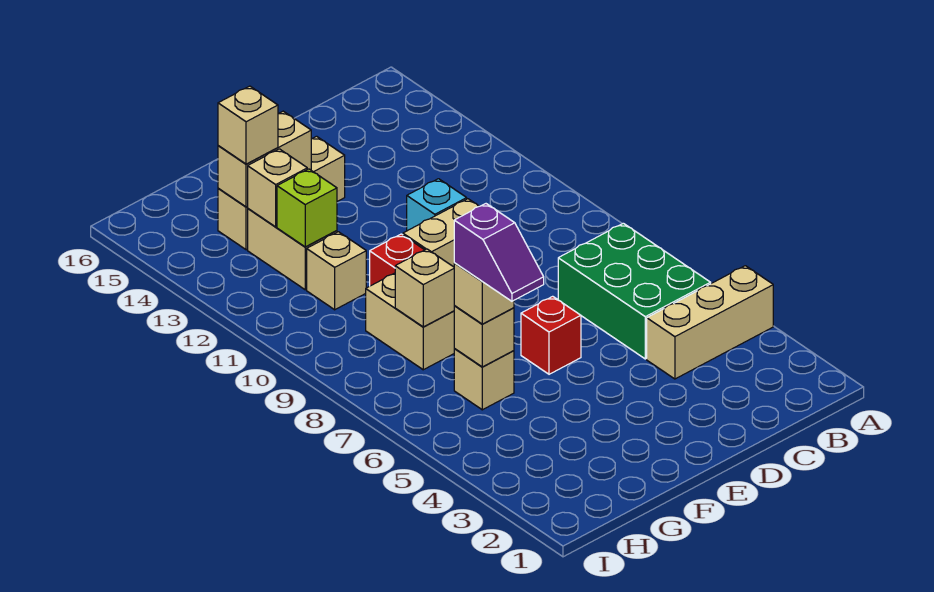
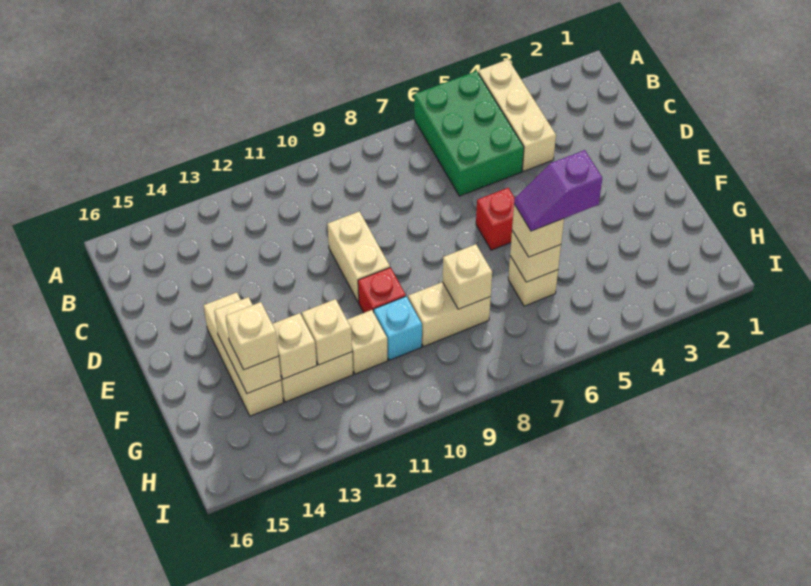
green 2x3 brick [558,223,711,359] -> green 2x3 brick turned to [414,71,524,196]
cyan 1x1 brick [407,179,467,231] -> cyan 1x1 brick moved to [374,296,422,360]
purple 1x2 slope [454,204,544,301] -> purple 1x2 slope turned to [514,150,602,231]
lime 1x1 brick [277,169,337,247] -> tan 1x1 brick [302,299,352,365]

